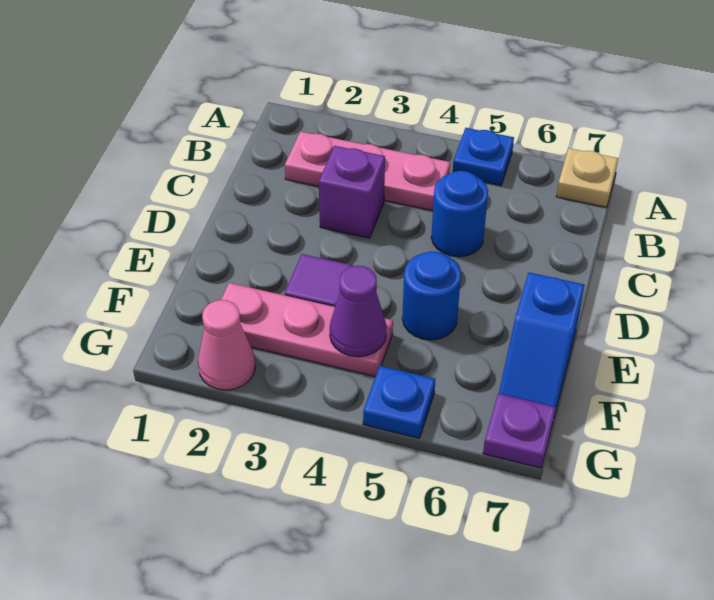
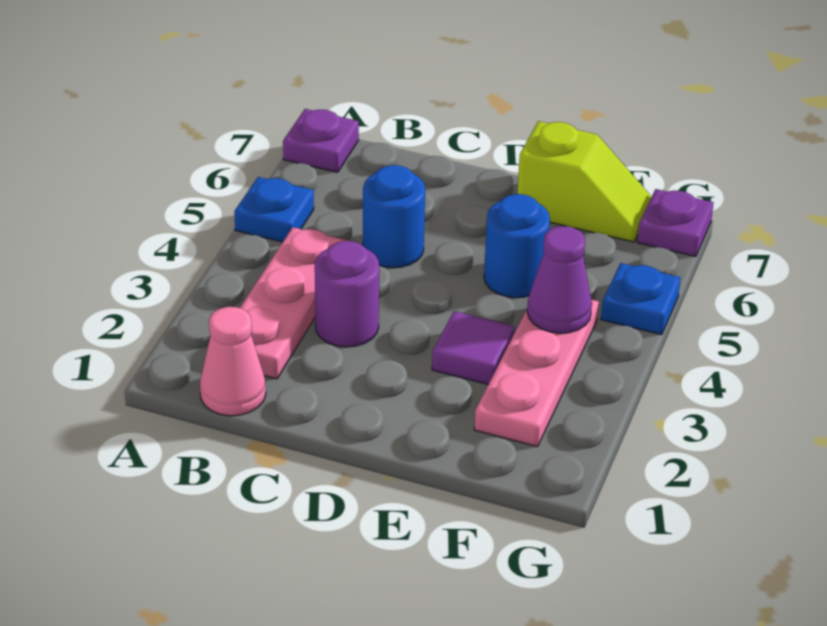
tan 1x1 plate [556,148,618,207] -> purple 1x1 plate [283,109,359,172]
purple 1x1 brick [319,146,385,238] -> purple 1x1 round brick [315,241,379,347]
blue 1x2 slope [499,272,585,412] -> lime 1x2 slope [517,121,652,242]
pink 1x1 cone [198,300,255,390] -> pink 1x1 cone moved to [200,307,266,416]

